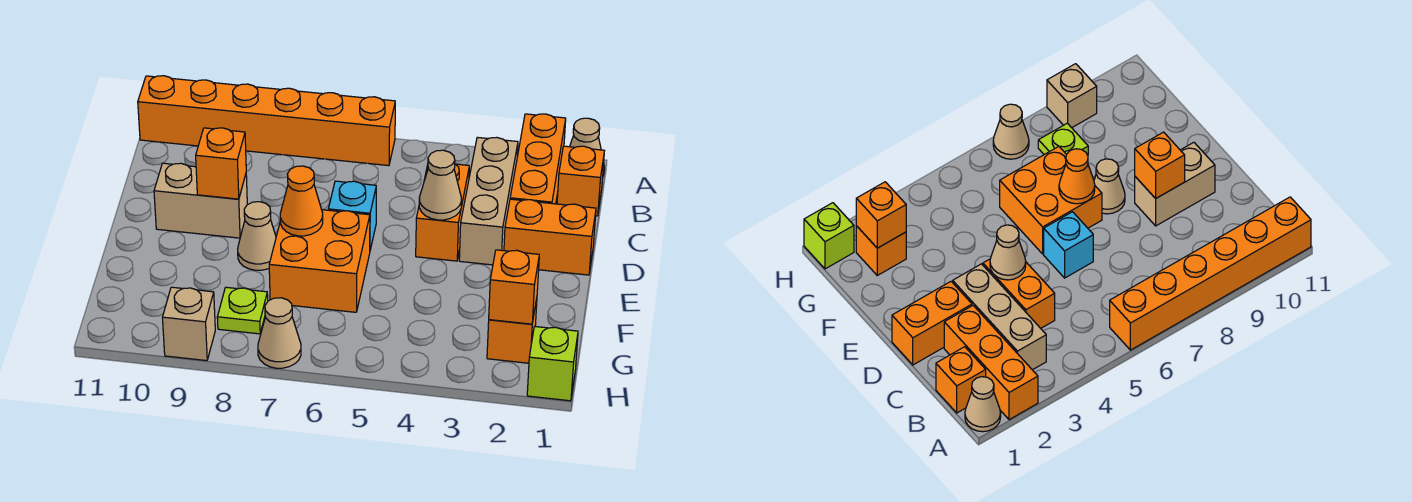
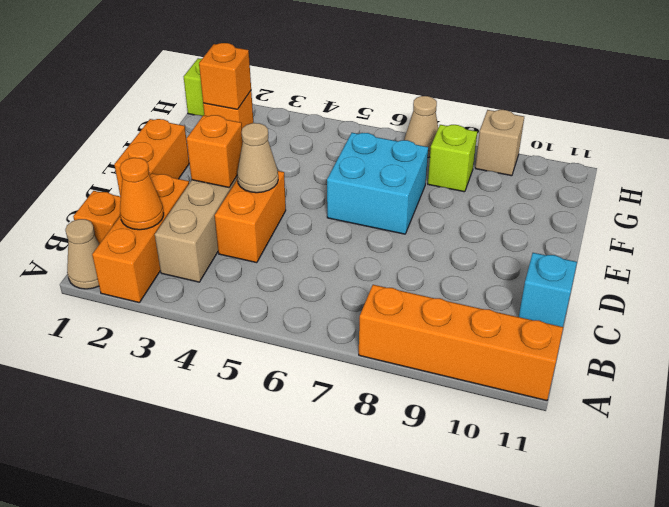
orange 1x6 brick [138,76,395,166] -> orange 1x4 brick [359,285,563,401]
orange 1x2 brick [504,199,596,275] -> orange 1x2 brick turned to [114,119,189,196]
cyan 1x1 brick [328,181,376,250] -> cyan 1x1 brick moved to [519,253,577,327]
tan 1x2 brick [154,163,247,238] -> none
orange 1x1 brick [196,128,246,199] -> orange 1x1 brick moved to [186,115,243,187]
orange 2x2 brick [269,210,370,312] -> cyan 2x2 brick [327,133,428,234]
orange 1x1 cone [280,166,323,236] -> orange 1x1 cone moved to [120,158,164,230]
tan 1x1 cone [238,202,276,270] -> none
lime 1x1 plate [217,287,268,334] -> lime 1x1 brick [428,125,477,192]

